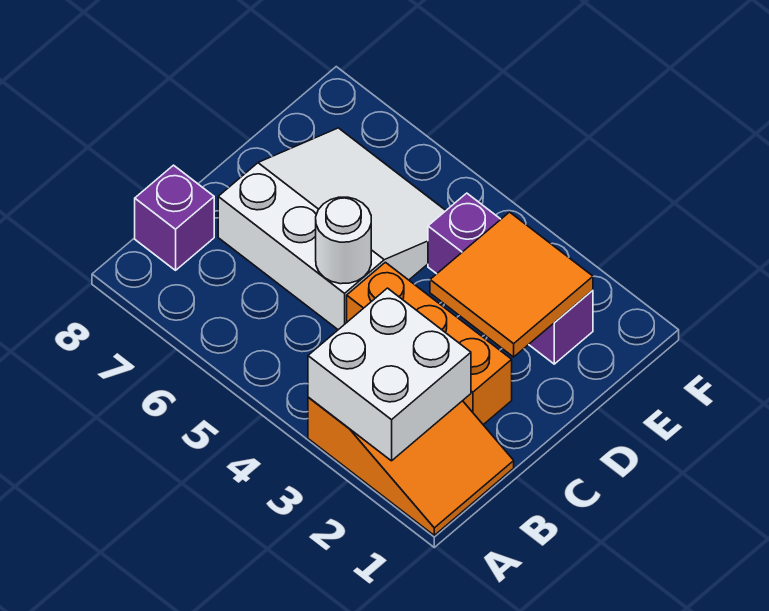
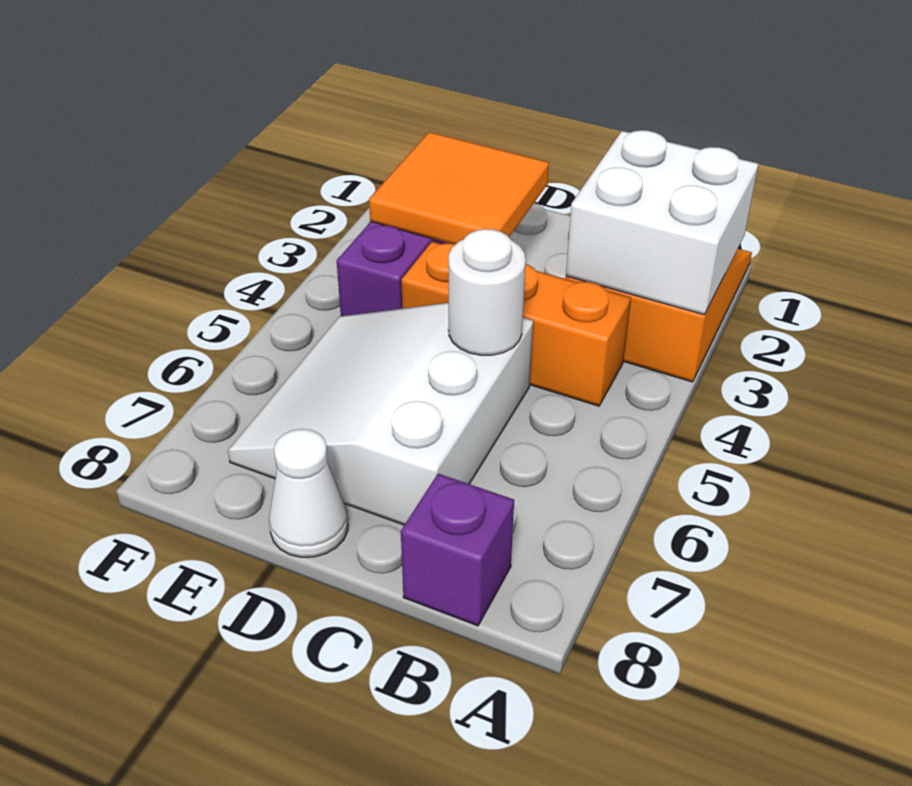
orange 1x3 brick [347,262,512,425] -> orange 1x3 brick turned to [401,242,631,406]
none -> white 1x1 cone [269,429,348,557]

